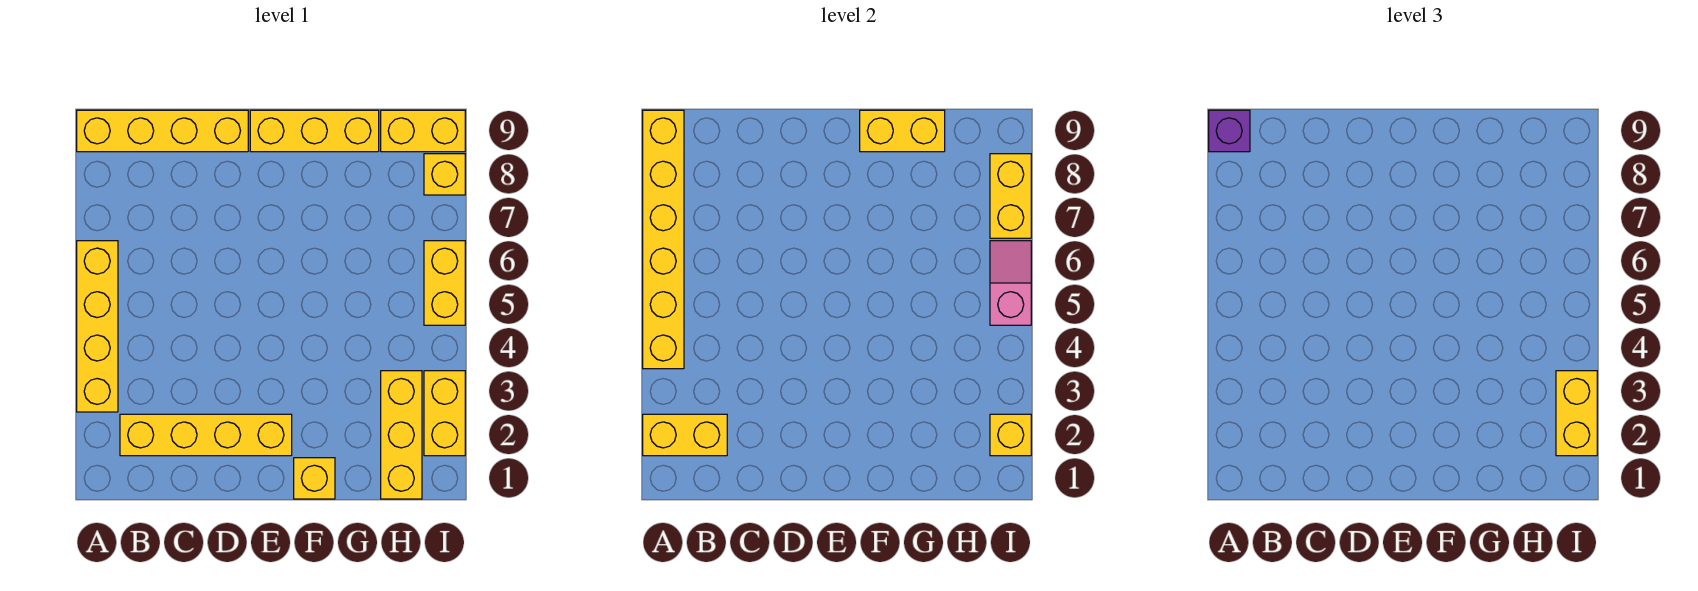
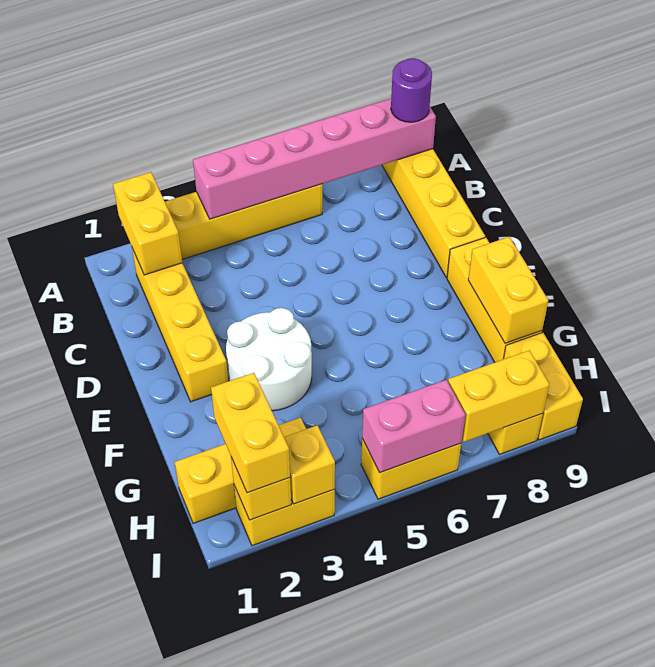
yellow 1x6 brick [643,110,684,369] -> pink 1x6 brick [193,99,436,219]
purple 1x1 brick [1209,110,1250,152] -> purple 1x1 round brick [391,58,432,122]
none -> white 2x2 round brick [226,308,312,411]
yellow 1x1 brick [294,458,335,499] -> yellow 1x1 brick moved to [284,425,335,504]
yellow 1x2 brick [1556,371,1597,456] -> yellow 1x2 brick turned to [211,373,290,493]
pink 1x2 slope [990,241,1031,325] -> pink 1x2 brick [362,380,465,473]

